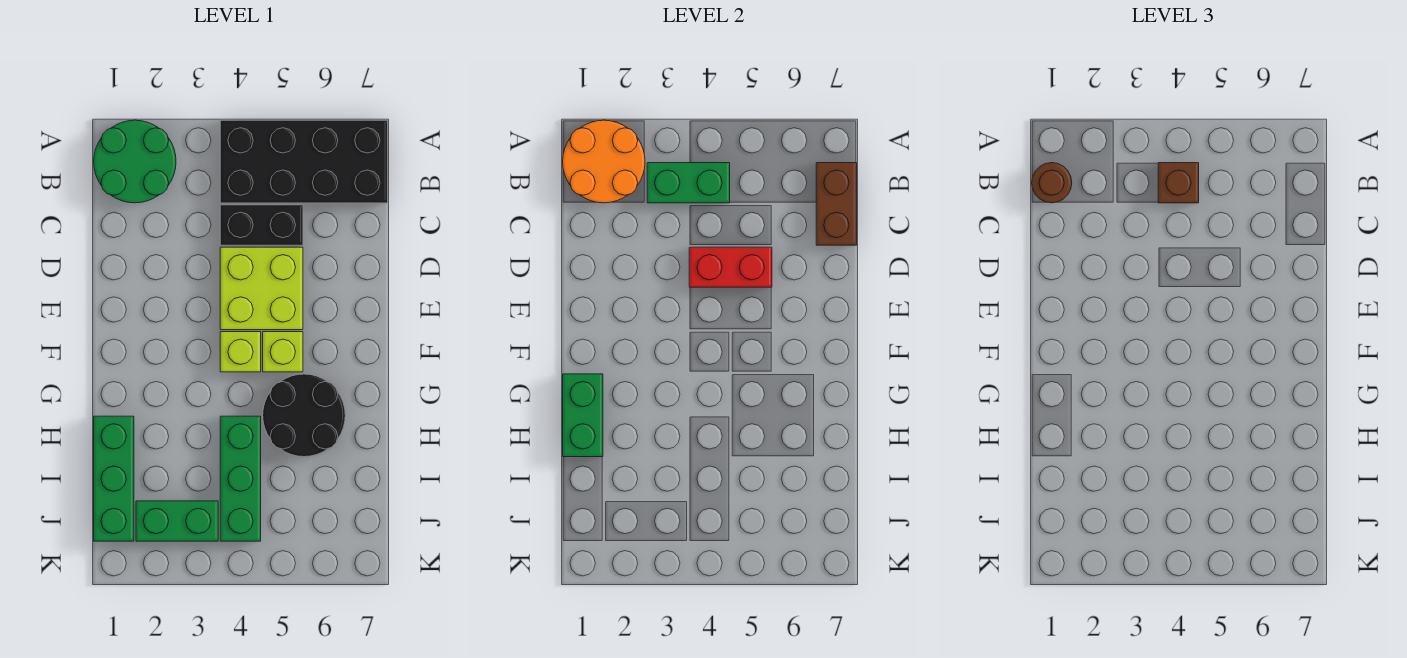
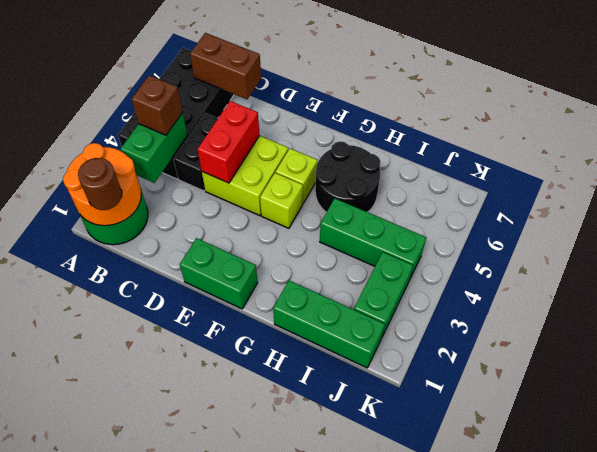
green 1x2 brick [563,374,603,457] -> green 1x2 brick moved to [180,238,258,309]

